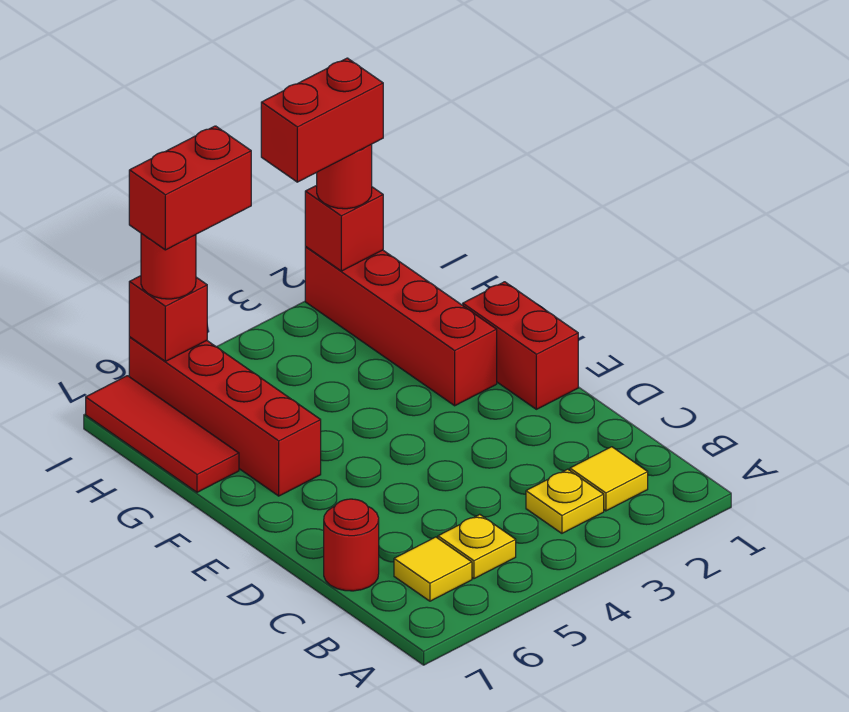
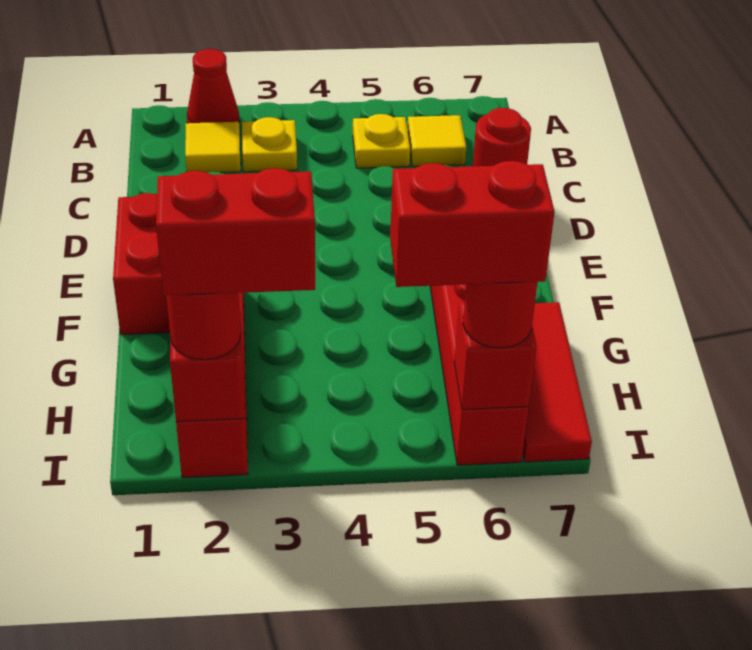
none -> red 1x1 cone [187,49,240,123]

